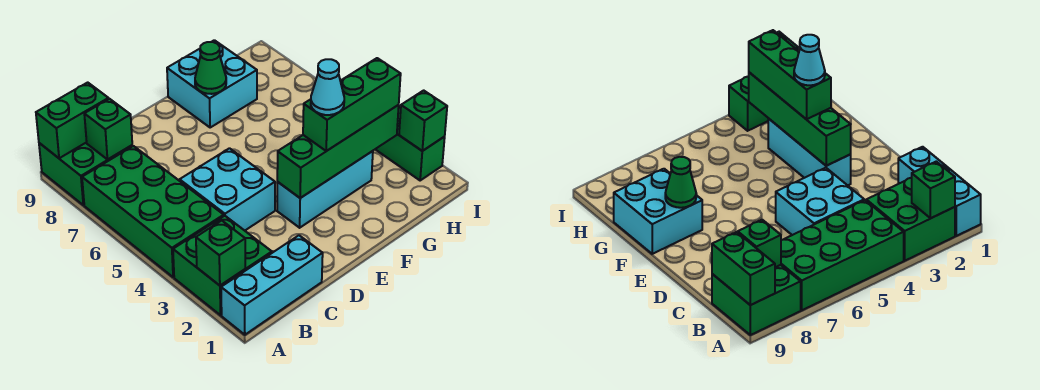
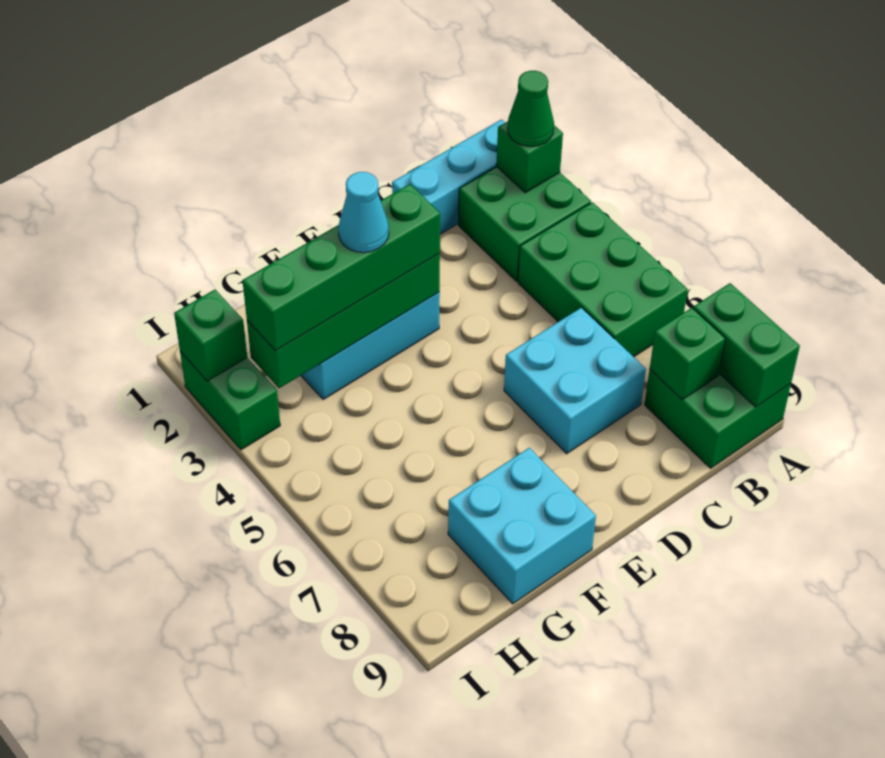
green 2x4 brick [82,146,224,277] -> green 2x3 brick [518,202,688,357]
green 1x2 brick [36,82,109,158] -> green 1x2 brick turned to [693,283,800,407]
cyan 2x2 brick [180,148,275,231] -> cyan 2x2 brick moved to [504,308,646,454]
green 1x3 brick [303,58,401,151] -> green 1x4 brick [242,184,440,351]
green 1x1 cone [195,42,226,94] -> green 1x1 cone moved to [507,71,554,147]

